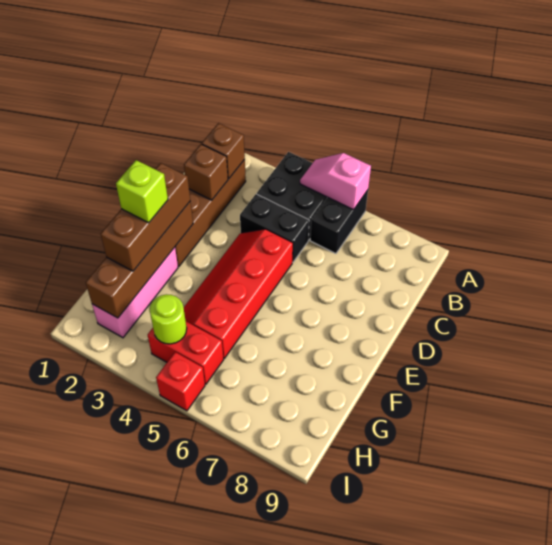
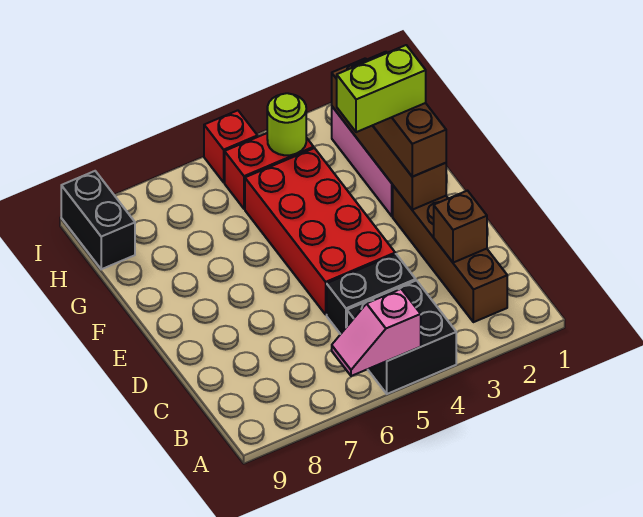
pink 1x2 slope [300,153,371,210] -> pink 1x2 slope turned to [332,289,421,376]
black 1x2 brick [310,190,368,254] -> black 1x2 brick moved to [61,171,135,269]
brown 1x1 brick [202,123,245,179] -> none
red 2x4 slope [183,229,293,358] -> red 2x4 brick [245,148,395,314]
lime 1x1 brick [116,160,168,223] -> lime 1x2 brick [337,45,426,132]

